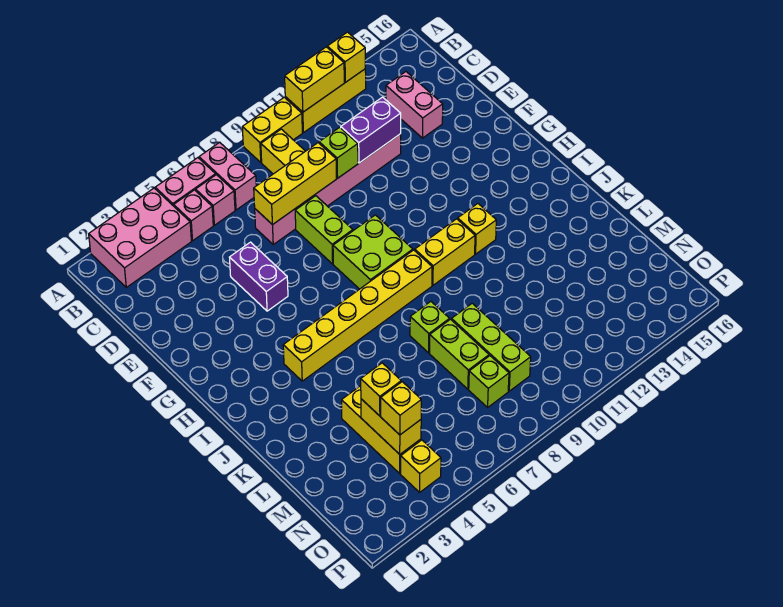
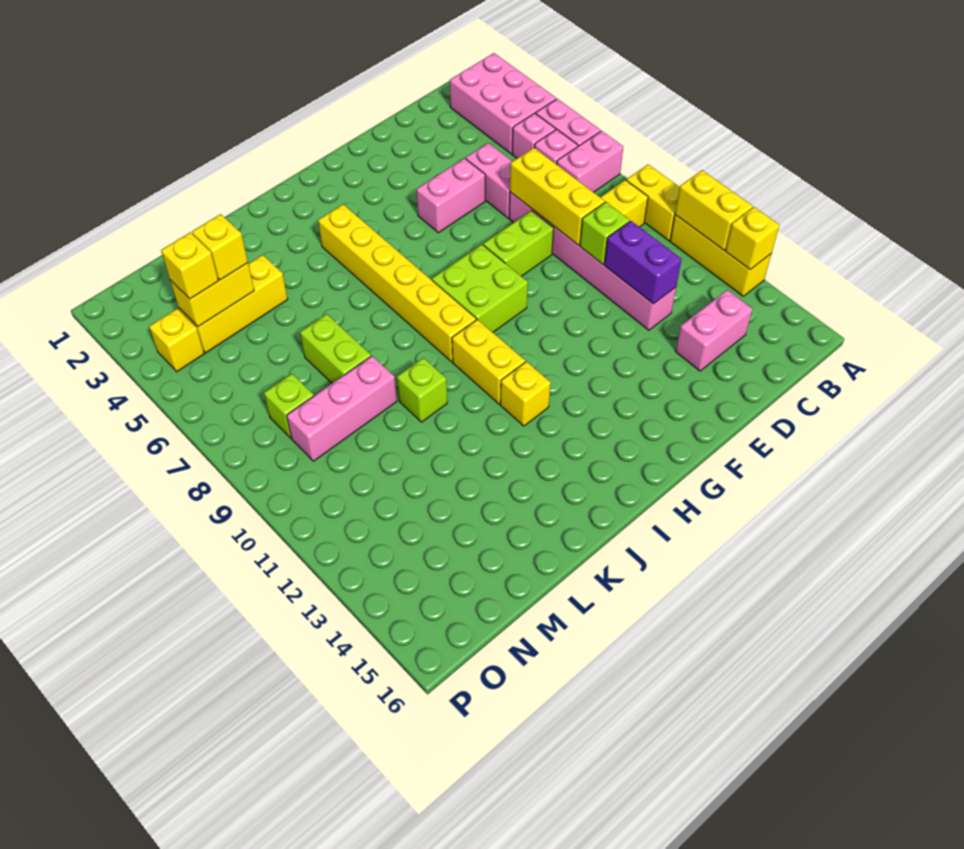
none -> pink 1x2 brick [466,143,512,218]
purple 1x2 brick [229,242,288,311] -> pink 1x2 brick [417,158,485,233]
lime 1x1 brick [410,302,450,353] -> lime 1x1 brick moved to [397,358,447,422]
lime 1x2 brick [430,319,489,389] -> lime 1x2 brick turned to [300,314,371,383]
lime 1x3 brick [452,303,531,391] -> pink 1x3 brick [287,356,397,461]

